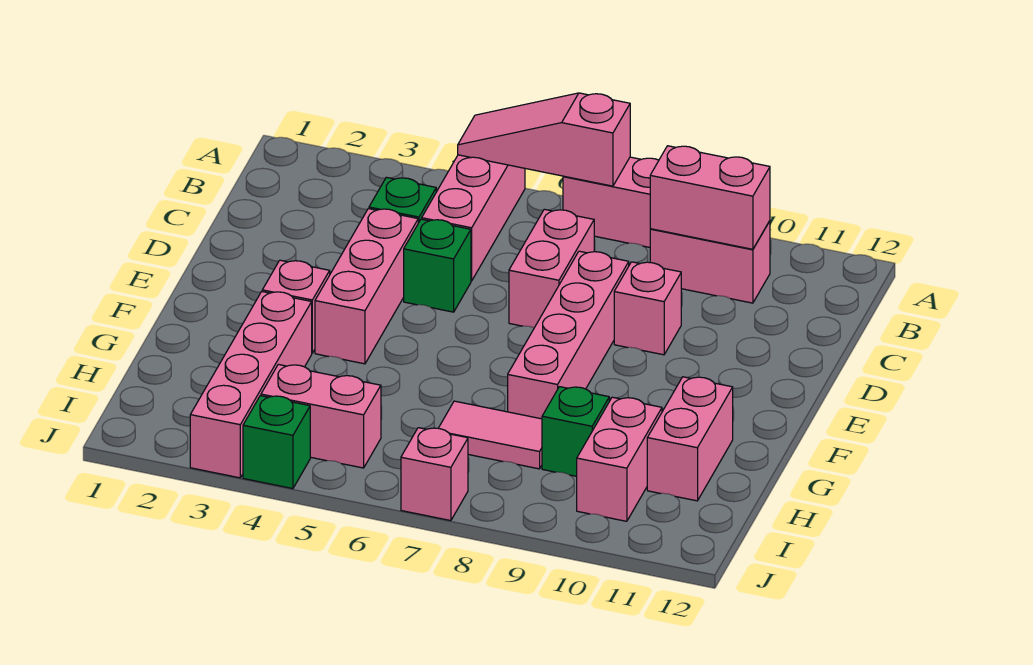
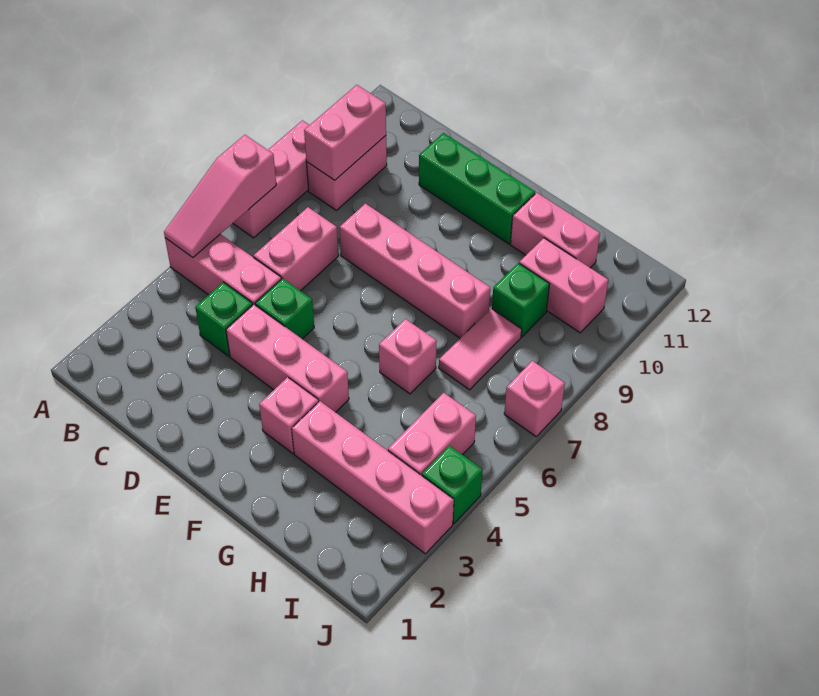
pink 1x2 brick [509,209,594,328] -> pink 1x2 brick turned to [254,207,338,291]
pink 1x1 brick [614,262,681,355] -> pink 1x1 brick moved to [379,319,437,394]
none -> green 1x3 brick [419,133,535,244]

